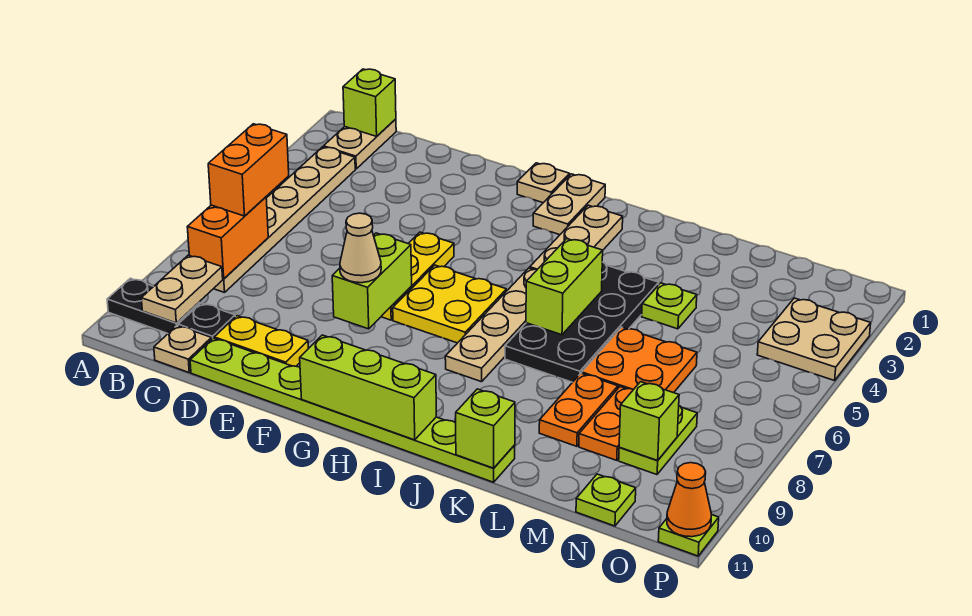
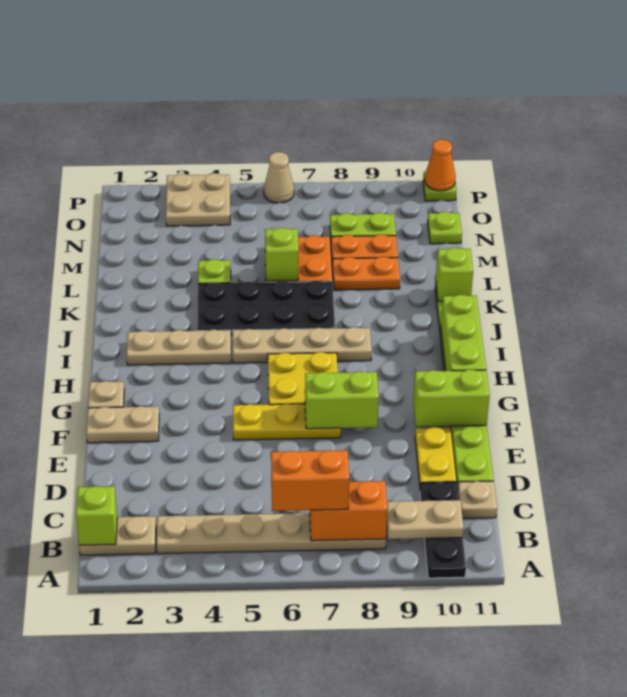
tan 1x1 cone [340,213,381,283] -> tan 1x1 cone moved to [264,152,294,203]
tan 1x2 plate [533,174,605,235] -> tan 1x2 plate moved to [86,406,159,443]
lime 1x2 brick [526,239,603,335] -> lime 1x2 brick moved to [413,370,490,427]
lime 1x1 brick [619,382,679,460] -> lime 1x1 brick moved to [265,228,298,281]

